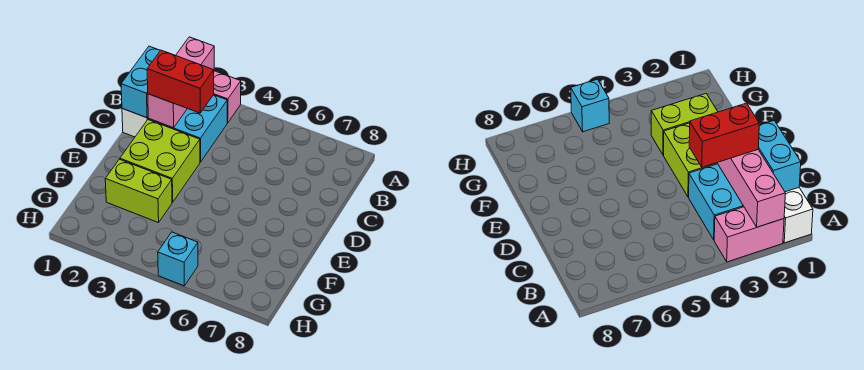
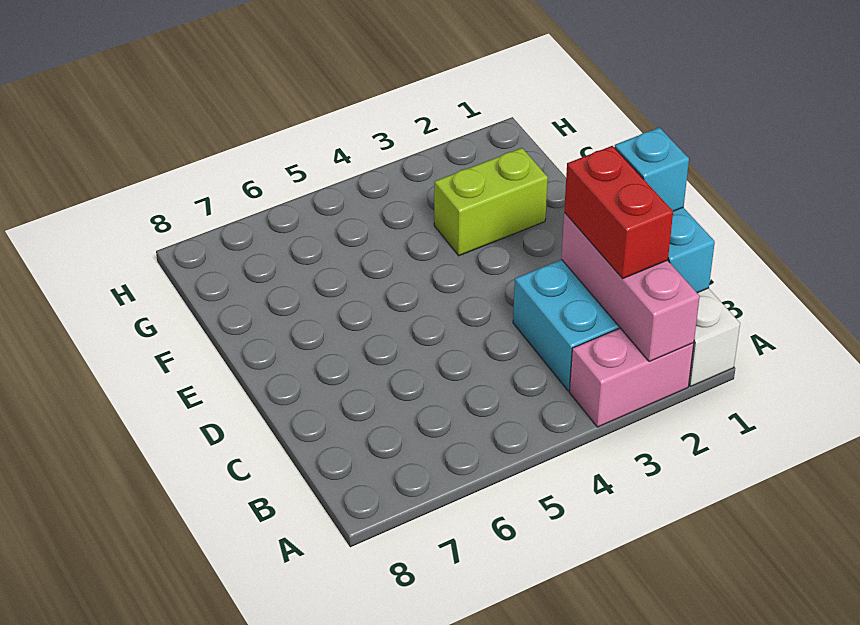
red 1x2 brick [147,50,214,113] -> red 1x2 brick turned to [564,146,673,279]
lime 2x2 brick [120,120,200,202] -> none
cyan 1x1 brick [158,232,198,286] -> cyan 1x1 brick moved to [615,128,689,211]

